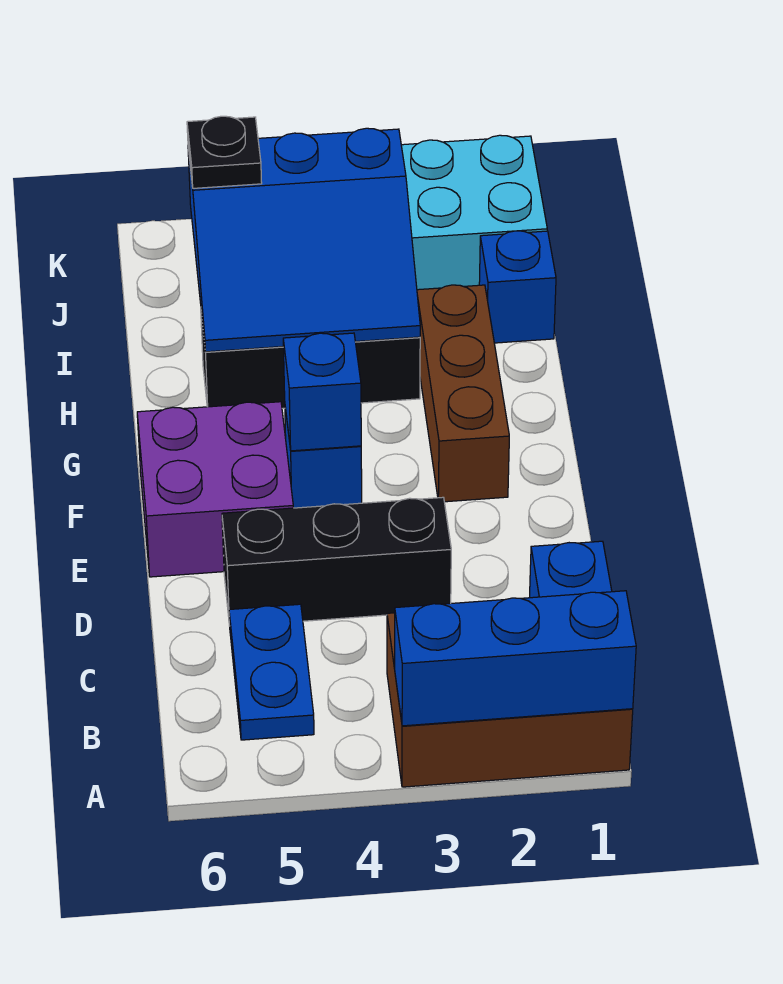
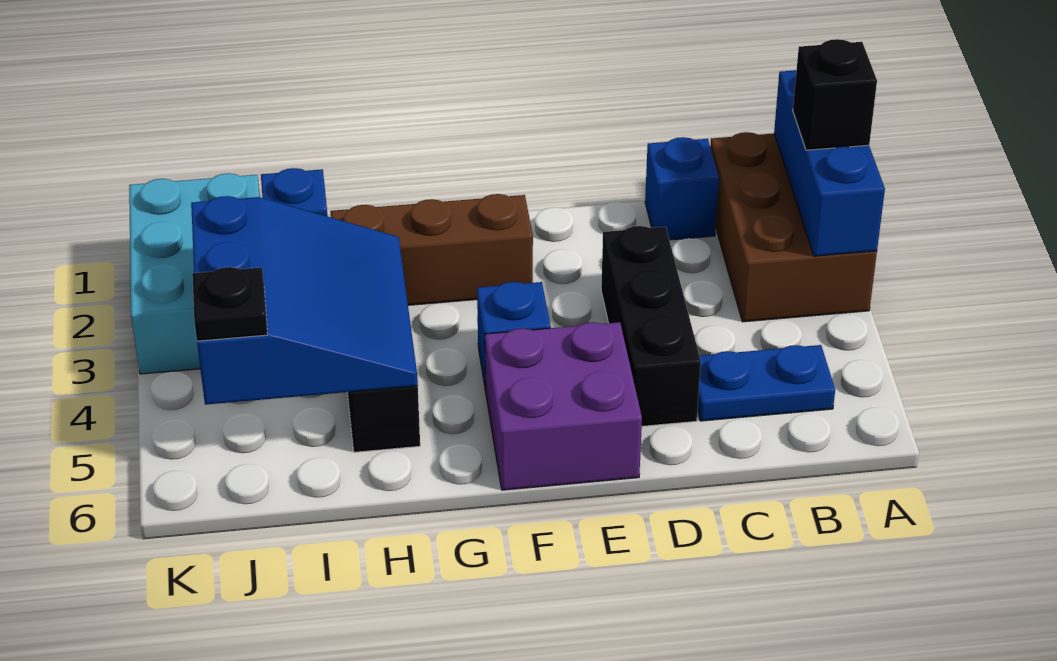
none -> black 1x1 brick [793,39,877,150]
blue 1x1 brick [283,333,361,451] -> none

